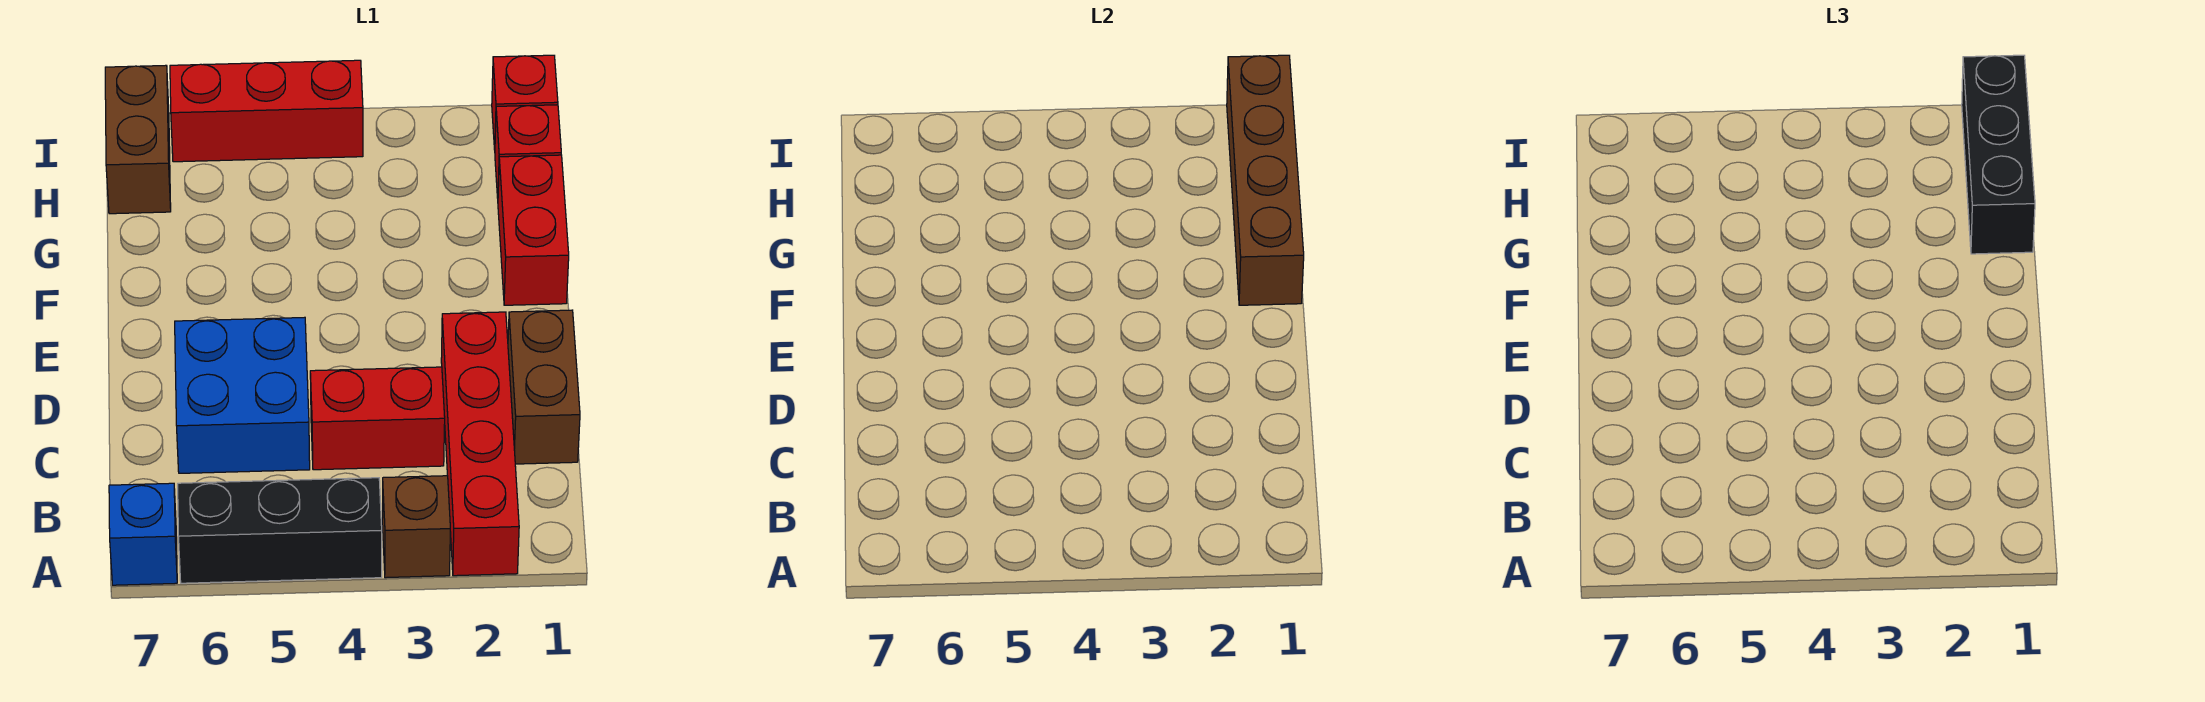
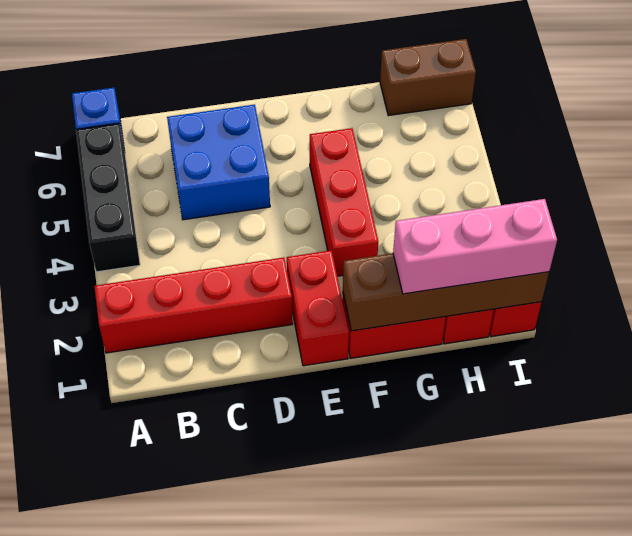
brown 1x1 brick [382,476,450,578] -> none
brown 1x2 brick [508,310,580,464] -> none
red 1x2 brick [310,367,445,470] -> red 1x2 brick moved to [287,250,349,366]
black 1x3 brick [1962,55,2035,254] -> pink 1x3 brick [393,199,557,294]
red 1x3 brick [170,60,363,162] -> red 1x3 brick moved to [310,128,378,276]

